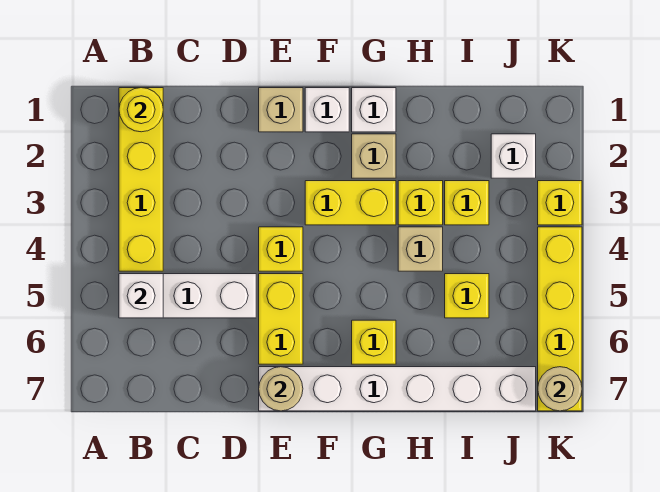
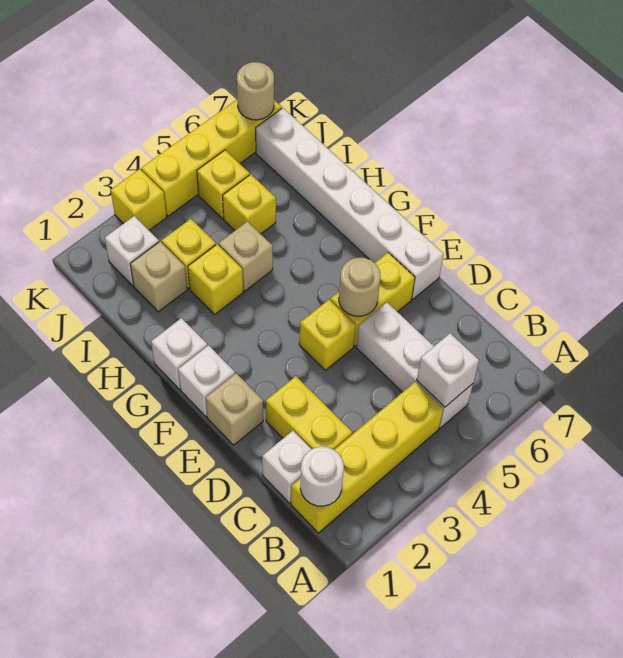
yellow 1x1 round brick [119,88,163,132] -> white 1x1 round brick [300,447,344,506]
none -> white 1x1 brick [262,431,311,503]
tan 1x1 round brick [259,367,303,411] -> tan 1x1 round brick moved to [339,258,380,316]
yellow 1x2 brick [305,181,396,225] -> yellow 1x2 brick moved to [266,376,352,450]
tan 1x1 brick [352,134,396,178] -> tan 1x1 brick moved to [130,242,187,312]
yellow 1x1 brick [352,320,396,364] -> yellow 1x1 brick moved to [197,150,250,219]

